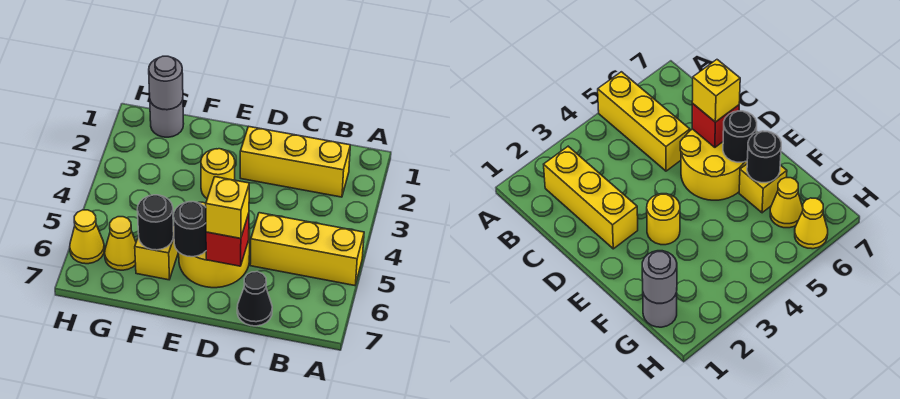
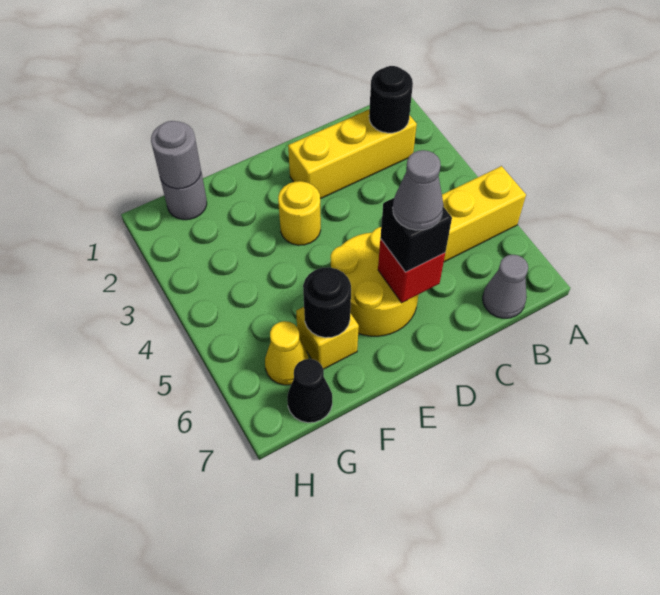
none -> grey 1x1 cone [483,255,528,318]
black 1x1 cone [237,272,272,326] -> black 1x1 cone moved to [287,359,332,423]
yellow 1x1 brick [206,177,249,238] -> black 1x1 brick [380,198,452,272]
none -> grey 1x1 cone [393,150,444,230]
black 1x1 round brick [173,202,206,257] -> black 1x1 round brick moved to [369,66,413,133]
yellow 1x1 cone [70,210,104,264] -> none

